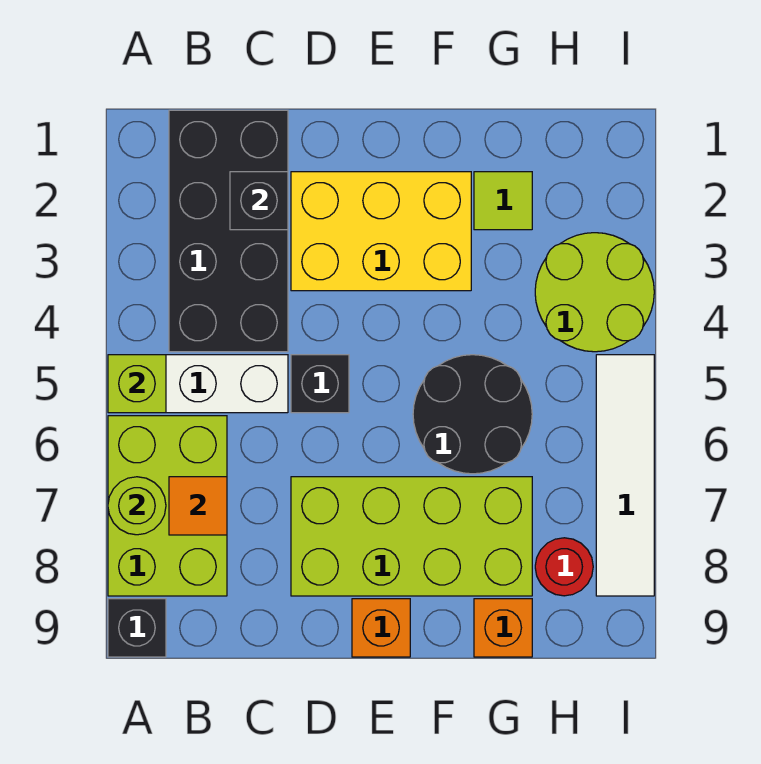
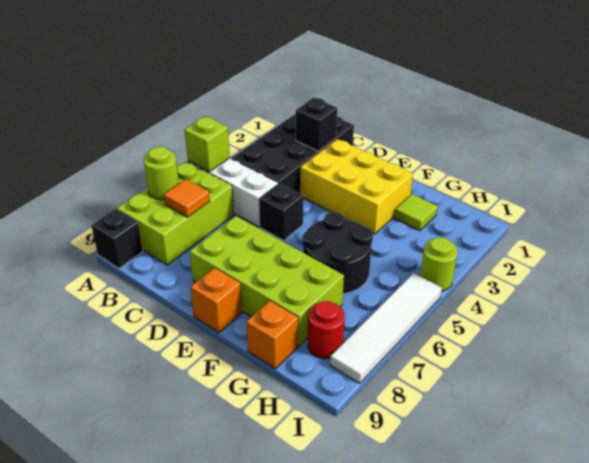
lime 2x2 round brick [535,233,654,352] -> lime 1x1 round brick [420,237,458,291]

